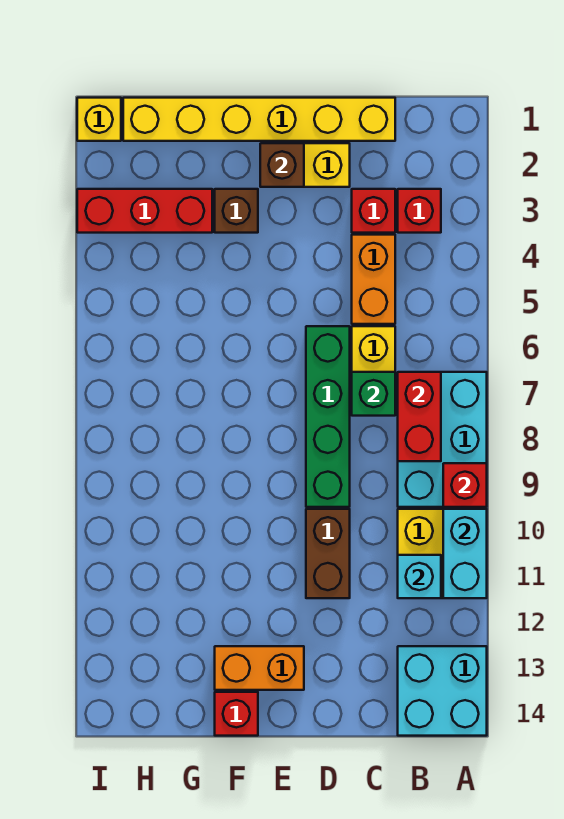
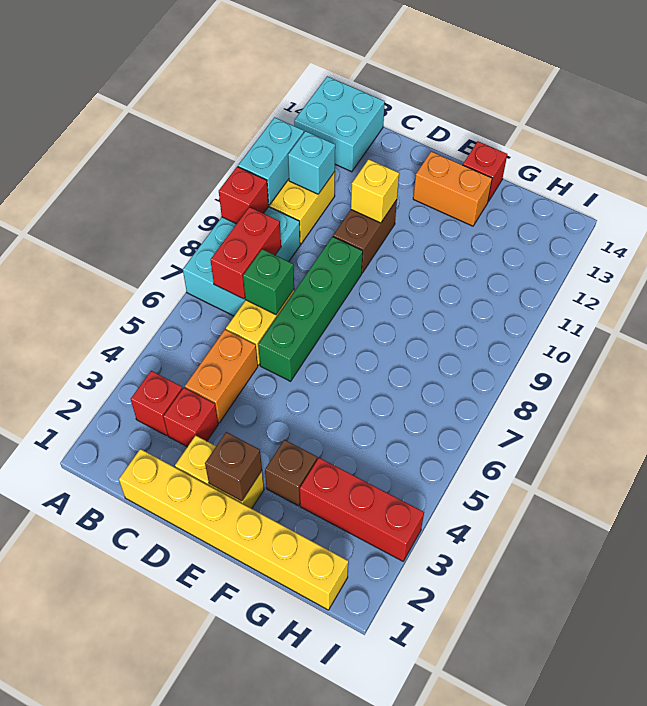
yellow 1x1 brick [77,98,121,141] -> yellow 1x1 brick moved to [351,159,399,223]

